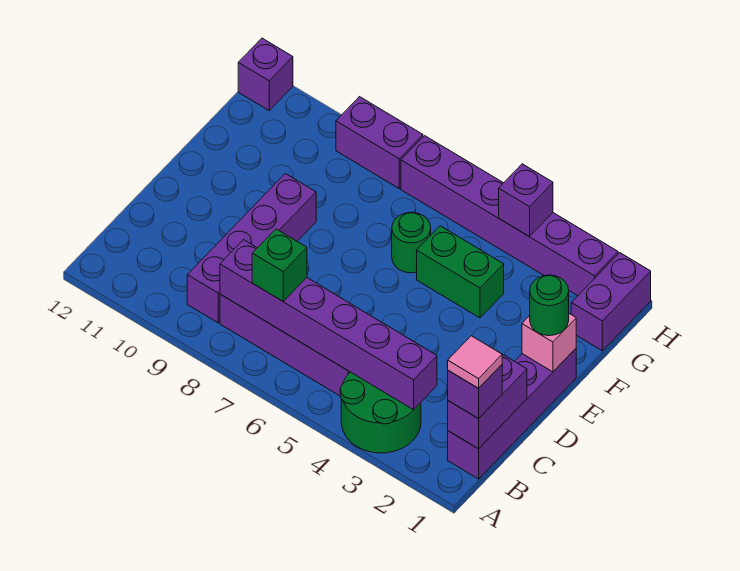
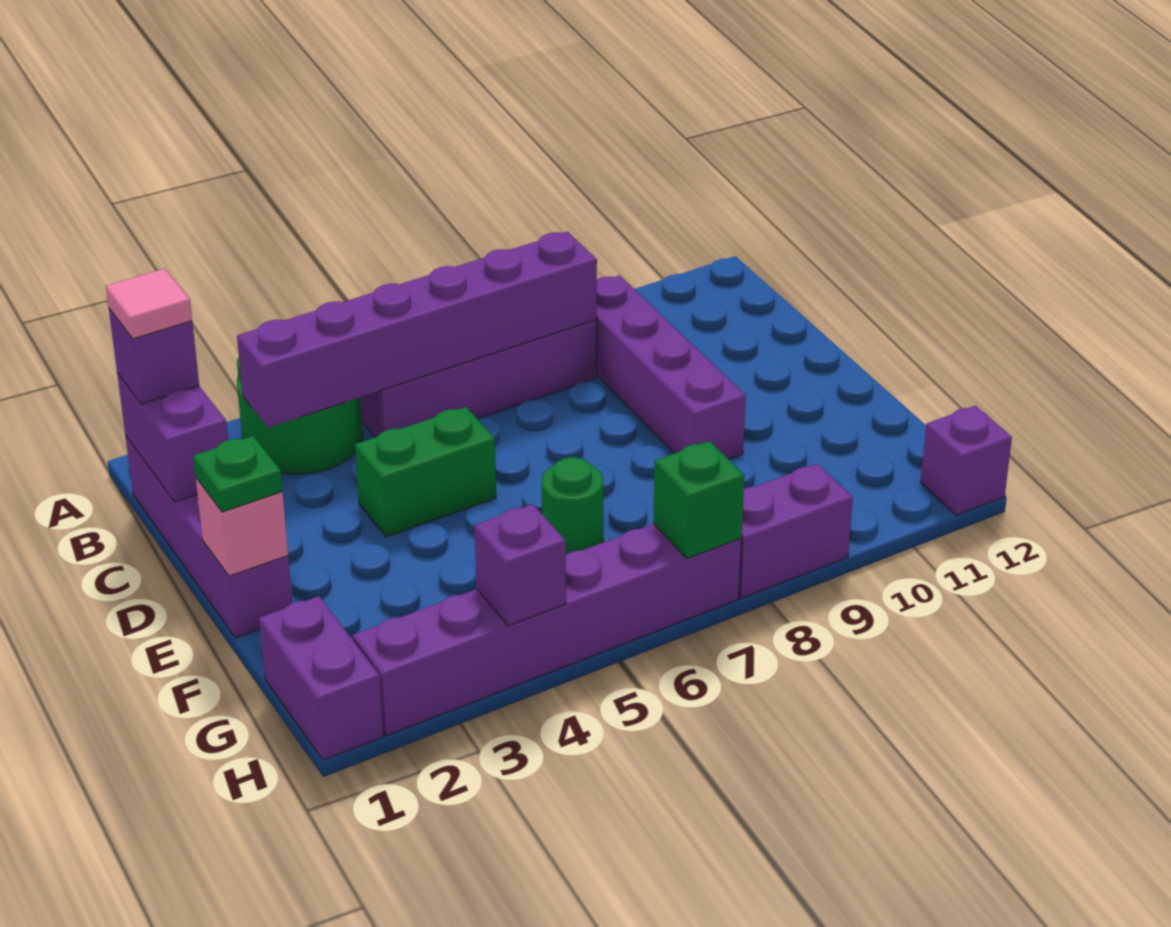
green 1x1 brick [252,229,307,302] -> green 1x1 brick moved to [653,441,744,559]
green 1x1 round brick [530,275,569,336] -> green 1x1 plate [193,436,283,512]
green 1x2 brick [417,226,504,318] -> green 1x2 brick moved to [355,407,496,537]

